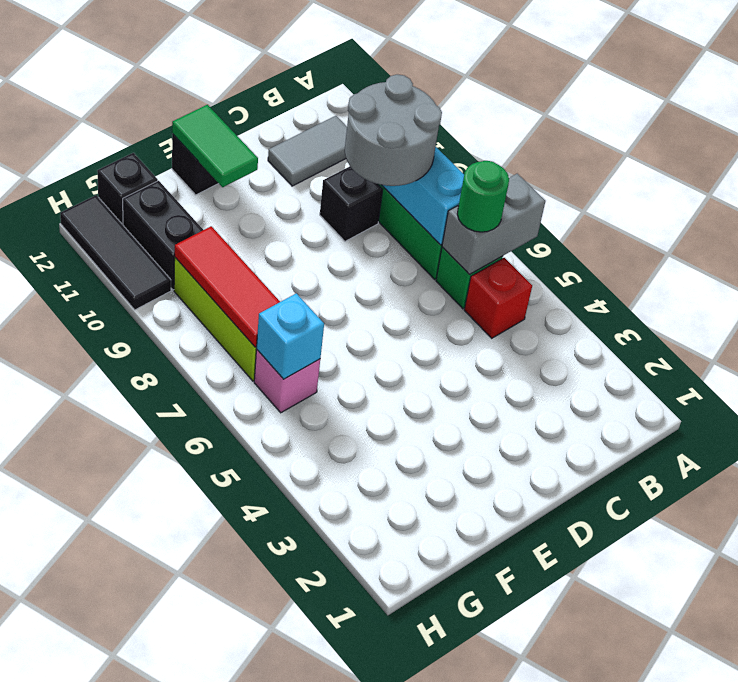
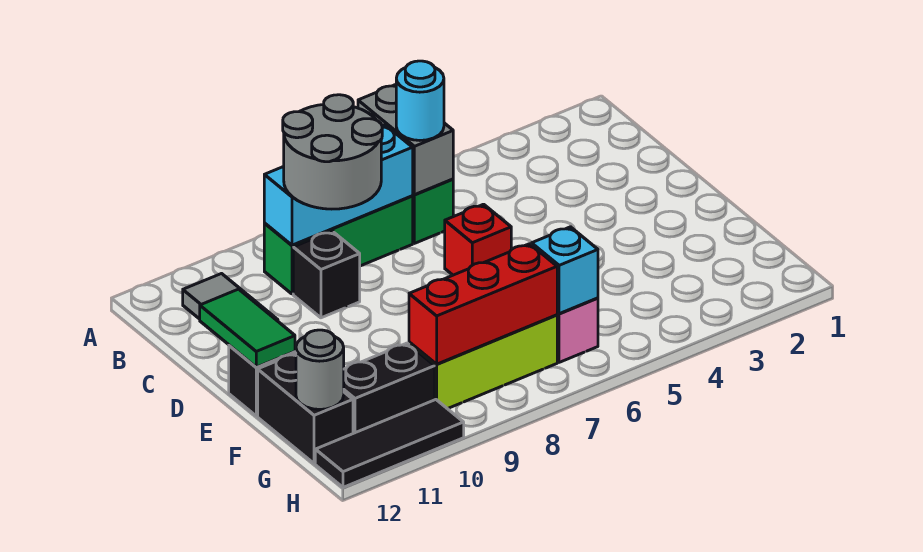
red 1x1 brick [464,258,532,338] -> red 1x1 brick moved to [444,204,511,275]
green 1x1 round brick [457,161,509,232] -> cyan 1x1 round brick [396,61,444,140]
green 1x2 tile [172,105,258,187] -> green 1x2 tile turned to [200,289,295,367]
red 1x3 tile [175,226,280,347] -> red 1x3 brick [409,244,557,364]
black 1x1 brick [97,153,158,225] -> black 1x2 brick [258,353,353,464]
none -> grey 1x1 round brick [296,330,344,409]

